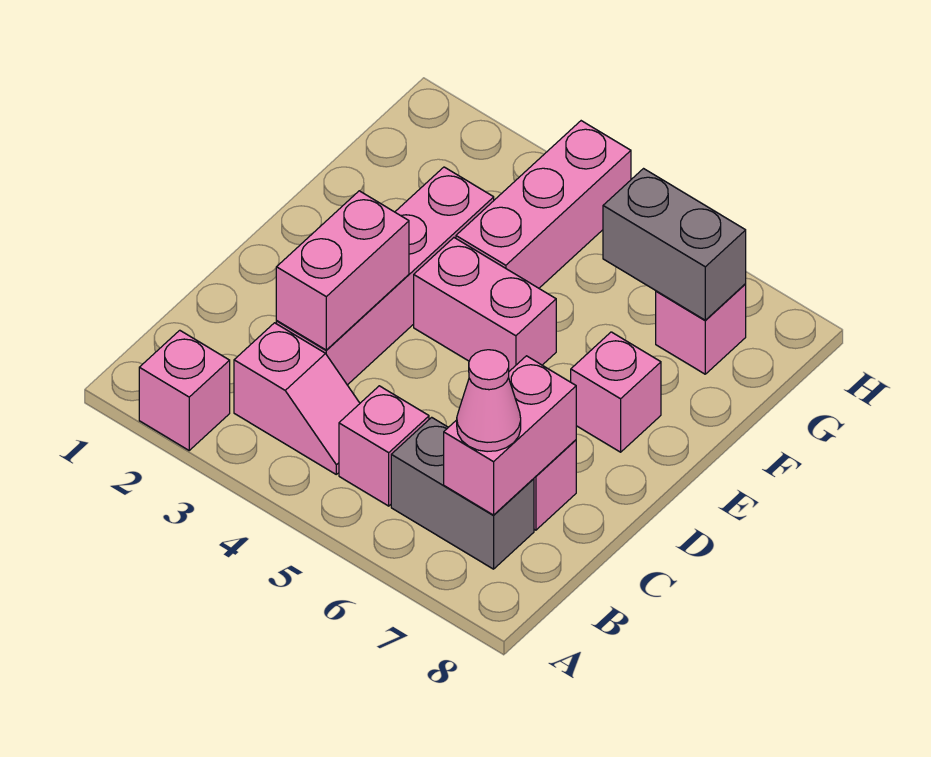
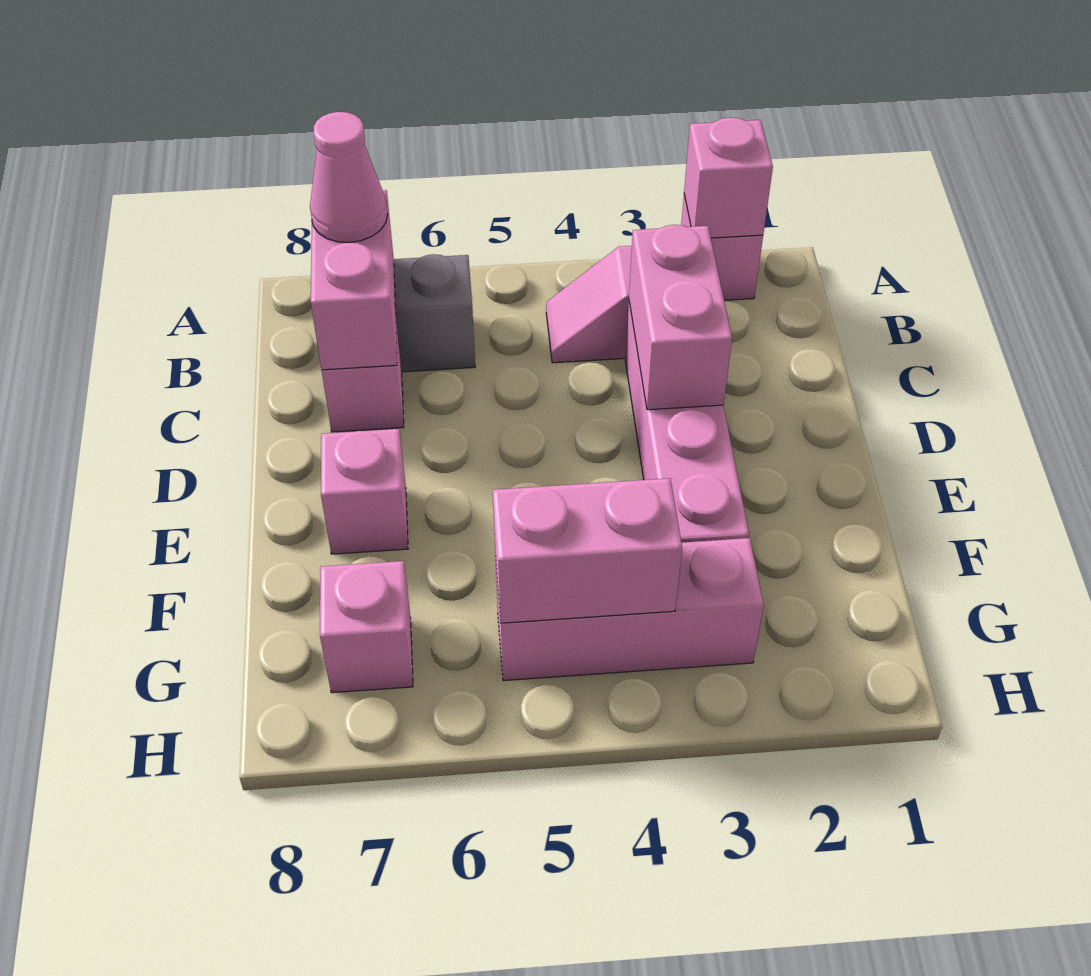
pink 1x1 brick [339,386,429,506] -> pink 1x1 brick moved to [684,117,773,238]
pink 1x2 brick [414,238,556,371] -> pink 1x2 brick moved to [493,478,682,623]
pink 1x3 brick [456,121,631,288] -> pink 1x3 brick turned to [495,538,764,681]
grey 1x2 brick [603,169,746,320] -> none

